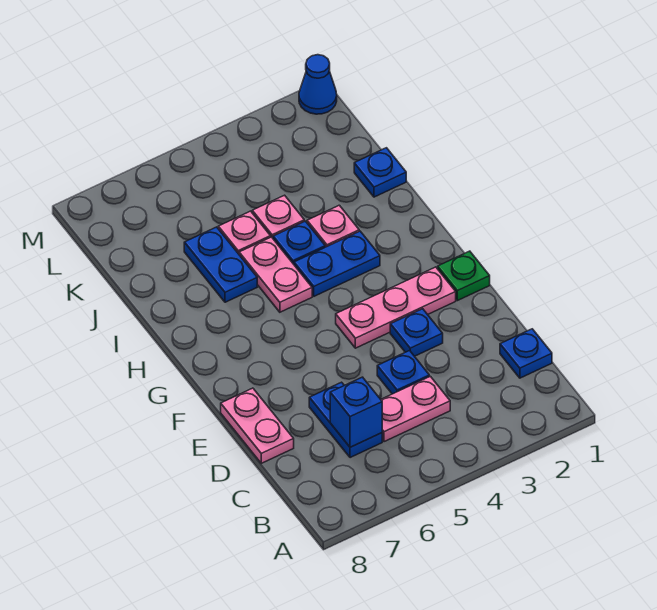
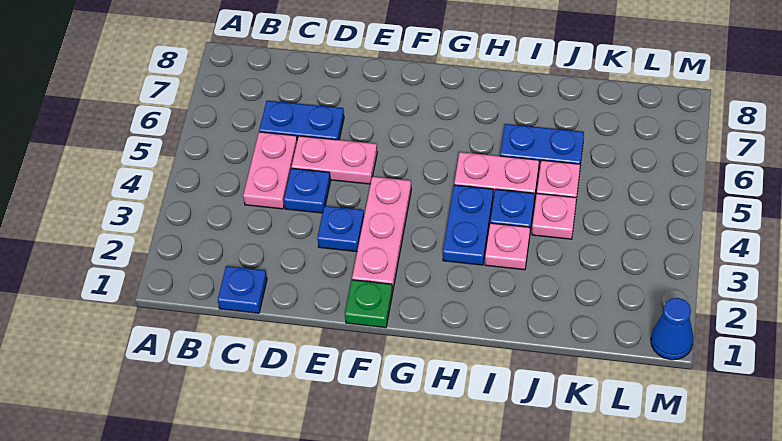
blue 1x1 brick [330,377,382,447] -> none
pink 1x2 plate [221,388,294,463] -> pink 1x2 plate moved to [292,136,377,184]
blue 1x1 plate [354,148,406,197] -> none

